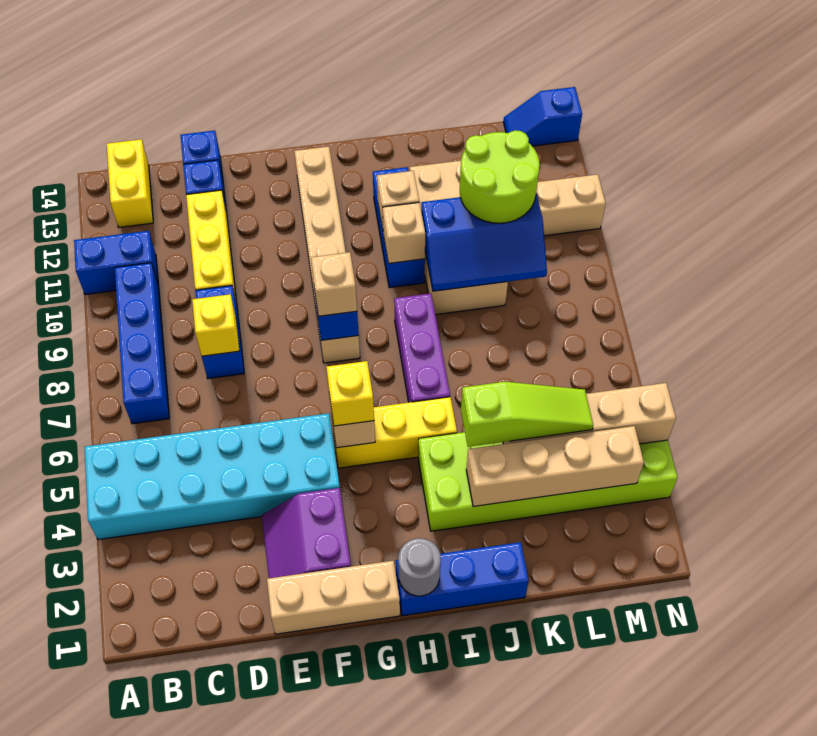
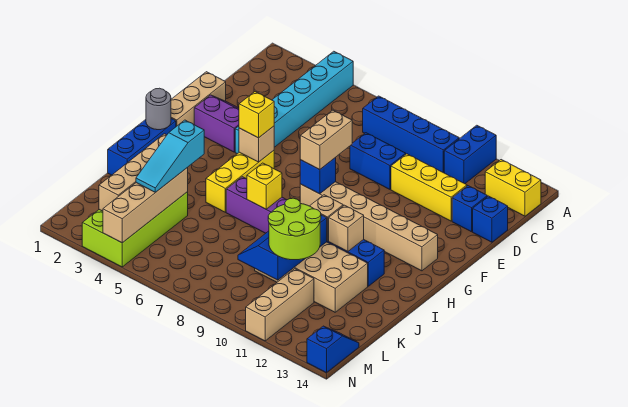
cyan 2x6 brick [84,413,340,540] -> cyan 1x6 brick [235,51,353,154]
yellow 1x1 brick [192,294,240,356] -> yellow 1x1 brick moved to [247,163,282,209]
tan 1x1 brick [311,252,357,316] -> tan 1x2 brick [300,110,352,170]
lime 2x6 brick [418,432,678,531] -> lime 2x4 brick [82,192,188,267]
lime 1x3 slope [461,382,593,447] -> cyan 1x3 slope [136,120,204,192]

